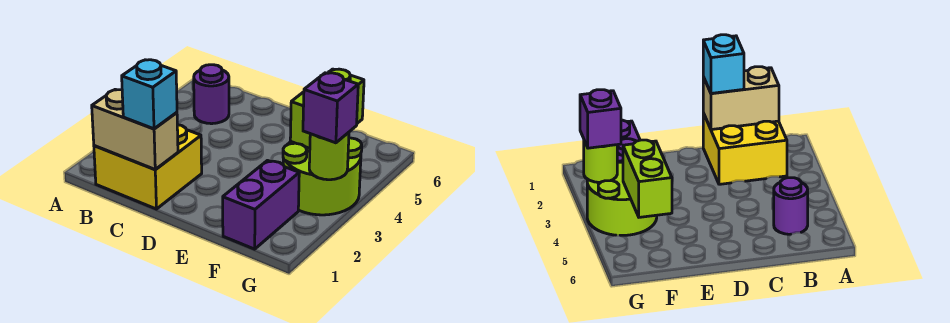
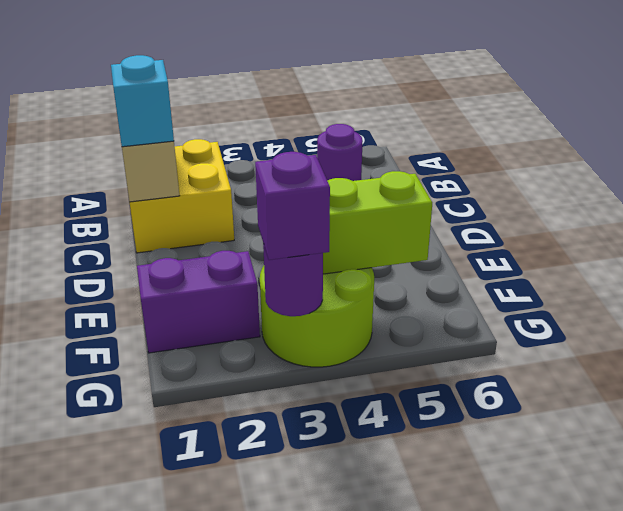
lime 1x1 round brick [309,132,349,180] -> purple 1x1 round brick [263,244,323,316]

